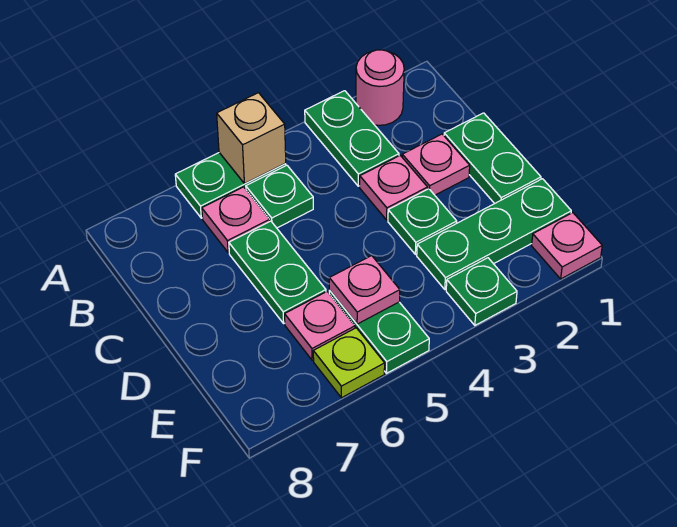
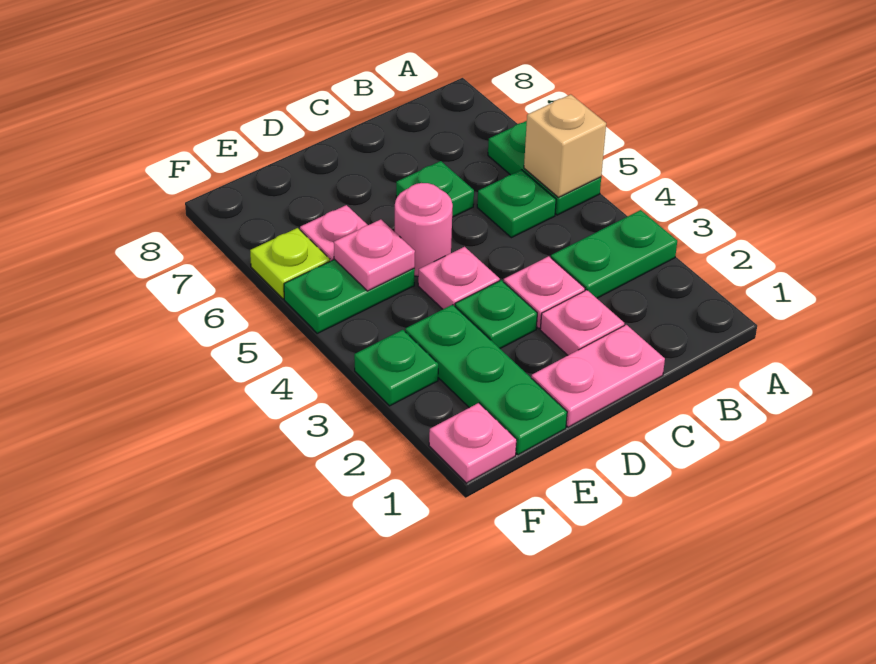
pink 1x1 round brick [356,50,404,125] -> pink 1x1 round brick moved to [395,183,453,276]
pink 1x1 plate [202,187,270,253] -> pink 1x1 plate moved to [418,247,500,309]
green 1x2 plate [444,113,541,204] -> pink 1x2 plate [531,325,665,427]
green 1x2 plate [229,221,326,323] -> green 1x1 plate [396,161,474,217]

